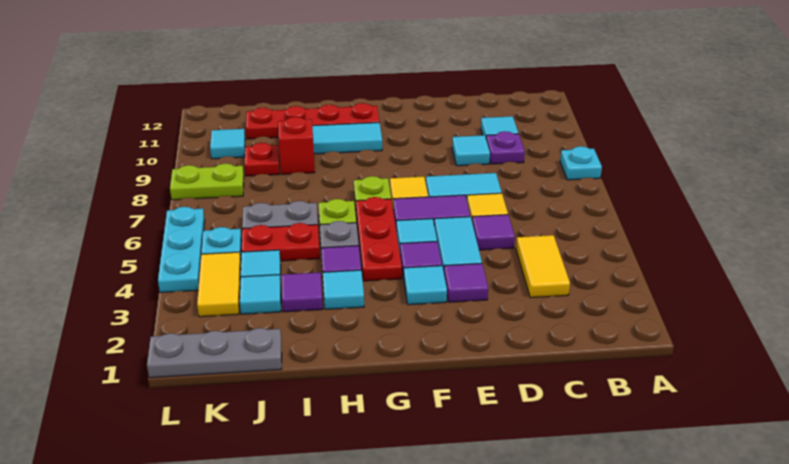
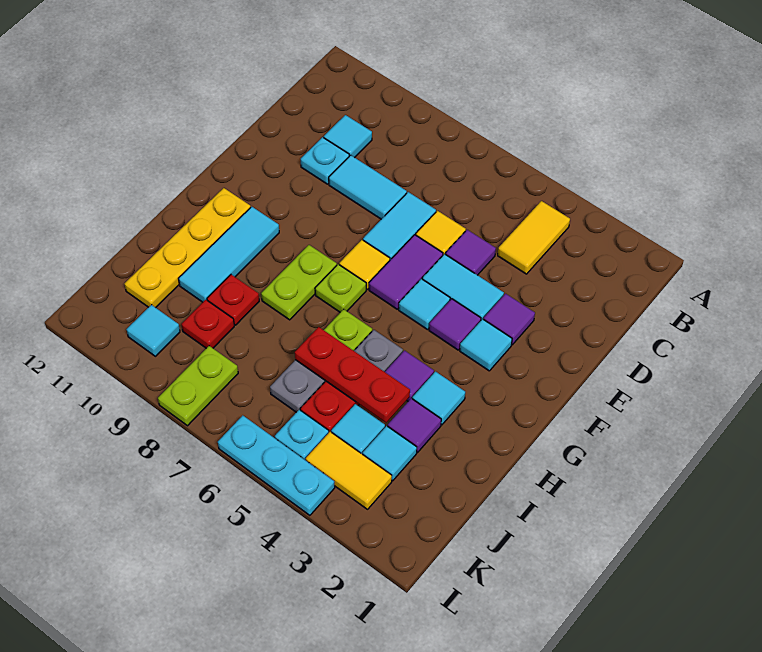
cyan 1x1 plate [560,146,602,180] -> cyan 1x1 plate moved to [301,137,349,184]
yellow 1x2 tile [516,235,570,298] -> yellow 1x2 tile turned to [498,201,570,274]
purple 1x1 plate [486,131,525,164] -> none
cyan 1x1 tile [452,135,490,166] -> cyan 1x2 tile [329,155,407,219]
red 1x3 plate [356,197,402,281] -> red 1x3 plate moved to [295,327,410,423]
none -> lime 1x2 plate [261,245,337,320]
red 1x4 plate [246,103,379,139] -> yellow 1x4 plate [125,188,251,308]
red 1x1 brick [278,117,315,174] -> red 1x1 plate [207,275,259,325]
grey 1x3 plate [147,328,282,378] -> none

